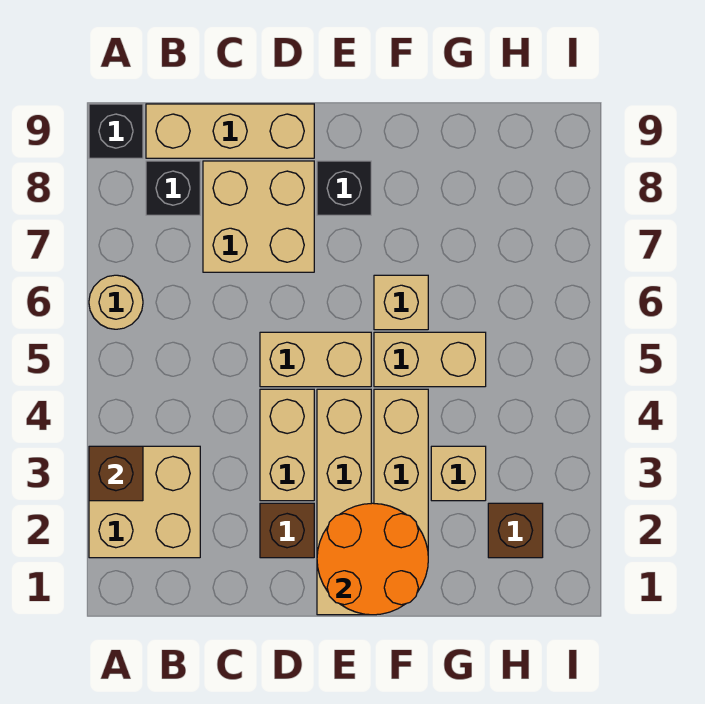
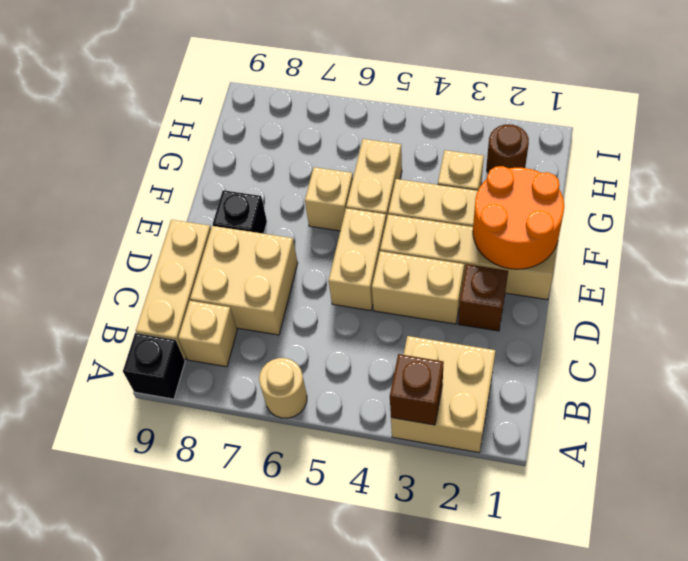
black 1x1 brick [146,161,200,215] -> tan 1x1 brick [178,301,237,367]
brown 1x1 brick [488,503,543,558] -> brown 1x1 round brick [487,124,529,173]

